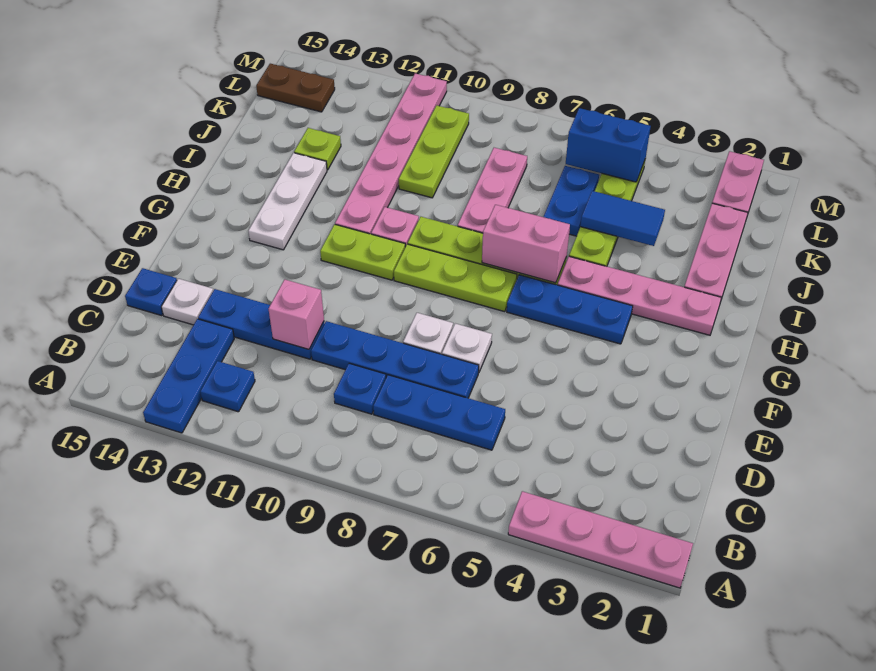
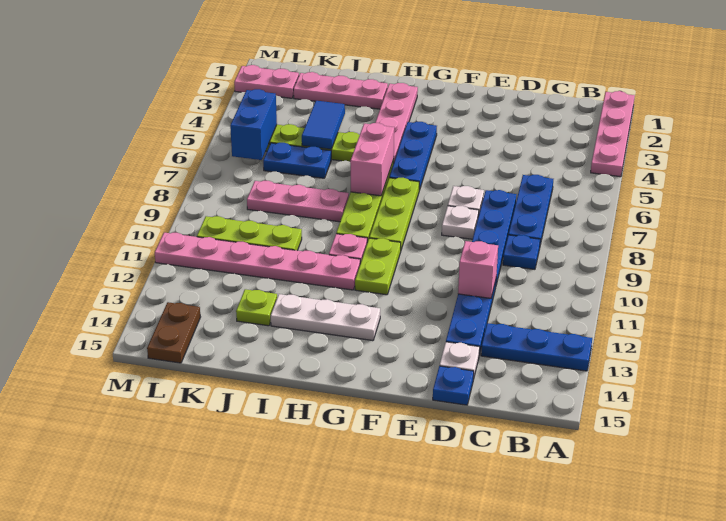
blue 1x1 plate [200,361,255,412] -> none

